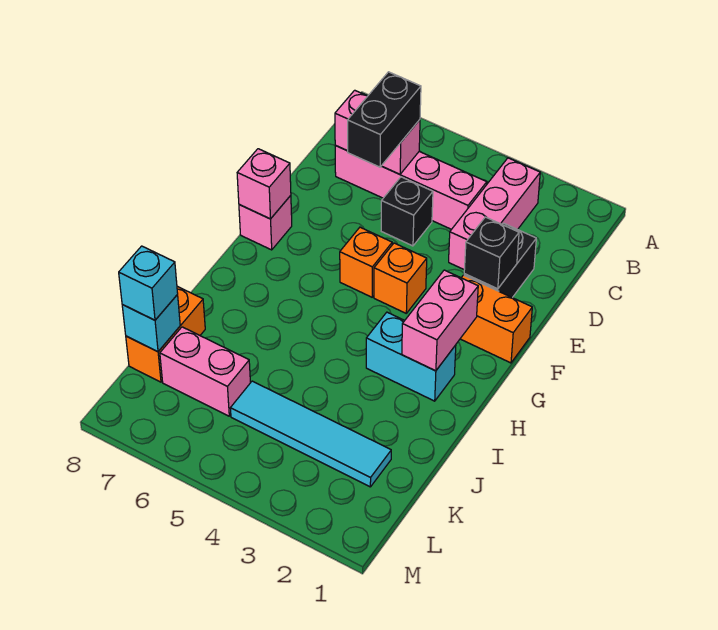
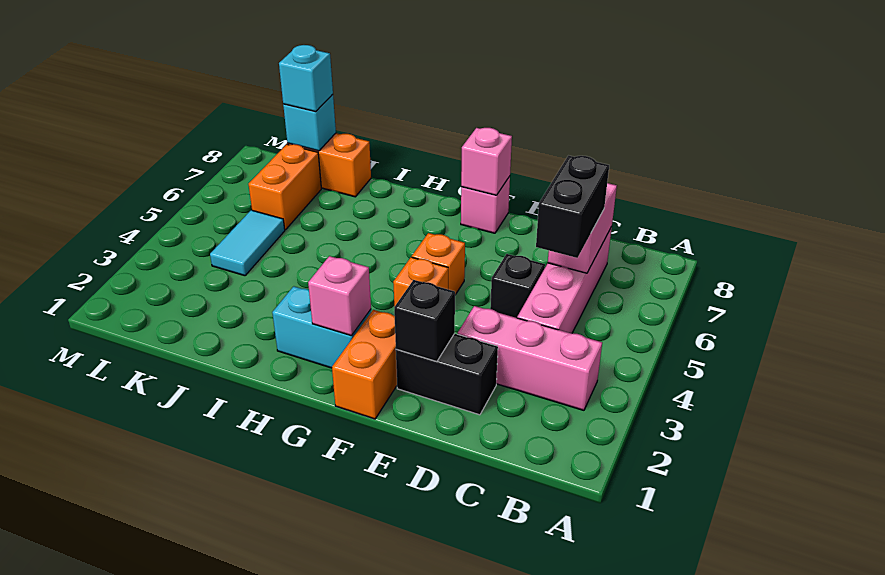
black 1x2 brick [348,72,421,167] -> black 1x2 brick turned to [536,156,609,258]
pink 1x2 brick [402,270,478,371] -> pink 1x1 brick [308,256,371,336]
cyan 1x2 brick [366,312,456,401] -> cyan 1x2 brick turned to [272,286,371,368]
cyan 1x4 tile [230,381,391,487] -> cyan 1x2 tile [210,210,285,276]
pink 1x2 brick [160,327,250,416] -> orange 1x2 brick [249,144,321,230]

